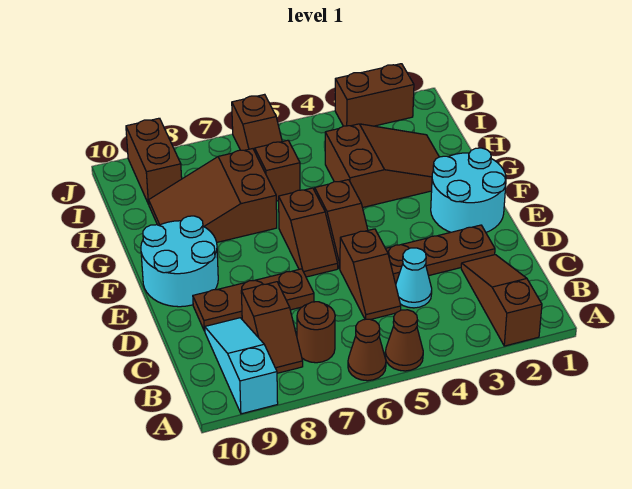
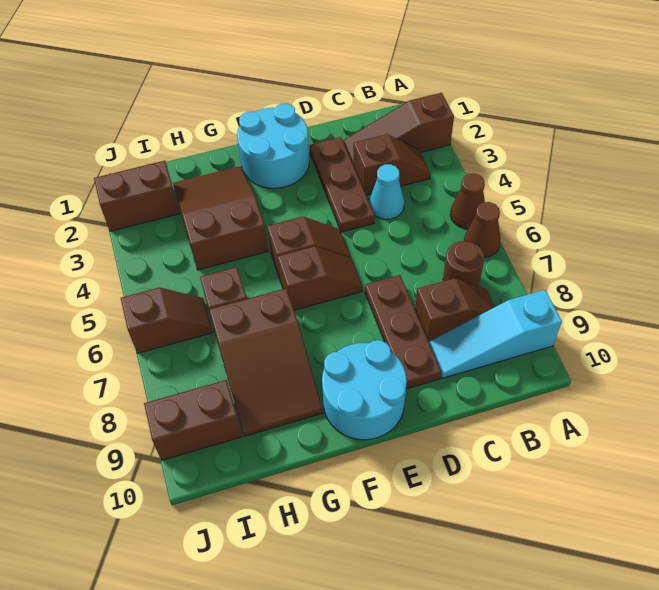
brown 1x2 slope [340,229,401,320] -> brown 1x2 slope moved to [353,134,431,195]
brown 1x2 brick [335,64,414,126] -> brown 1x2 brick turned to [94,161,180,231]

